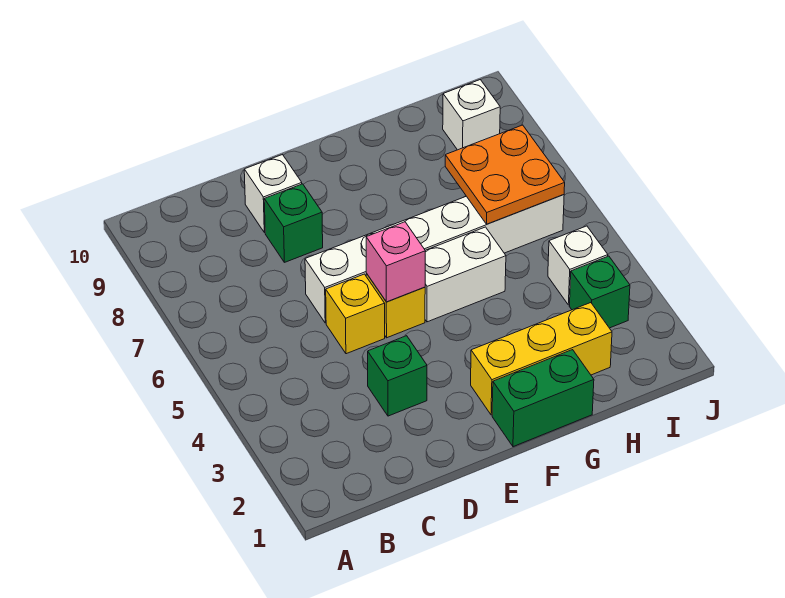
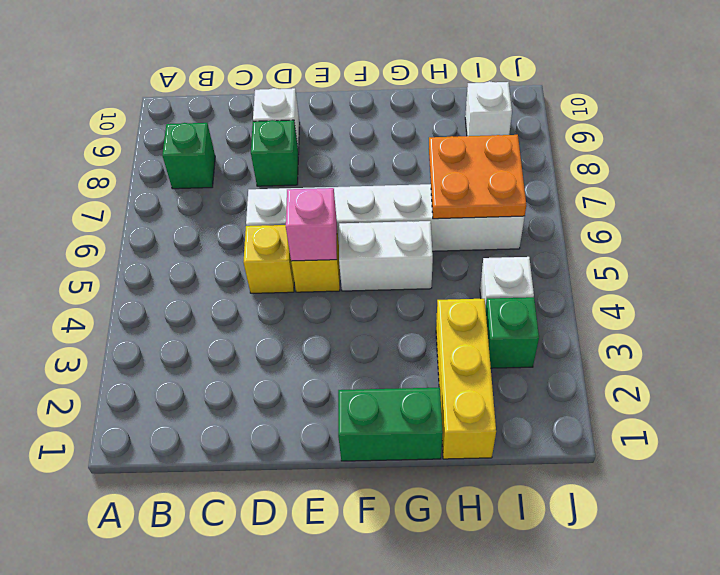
green 1x1 brick [368,336,427,416] -> green 1x1 brick moved to [162,123,215,189]
yellow 1x3 brick [471,303,612,415] -> yellow 1x3 brick turned to [436,299,496,459]

